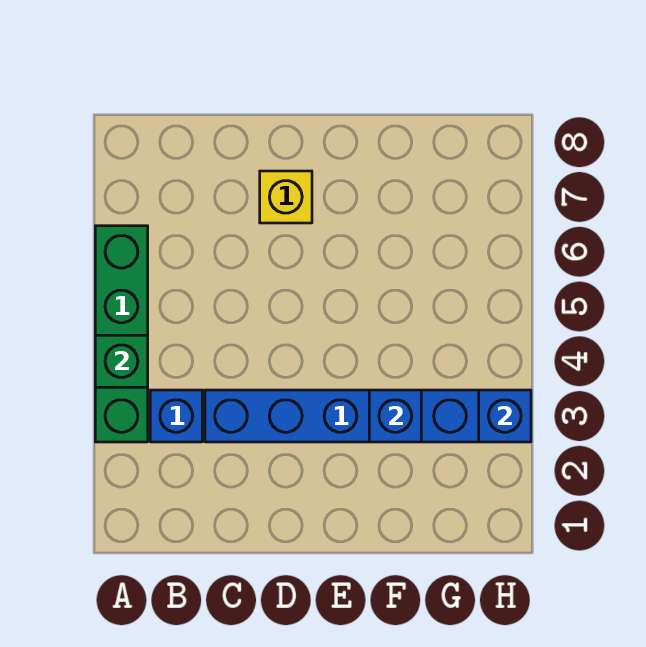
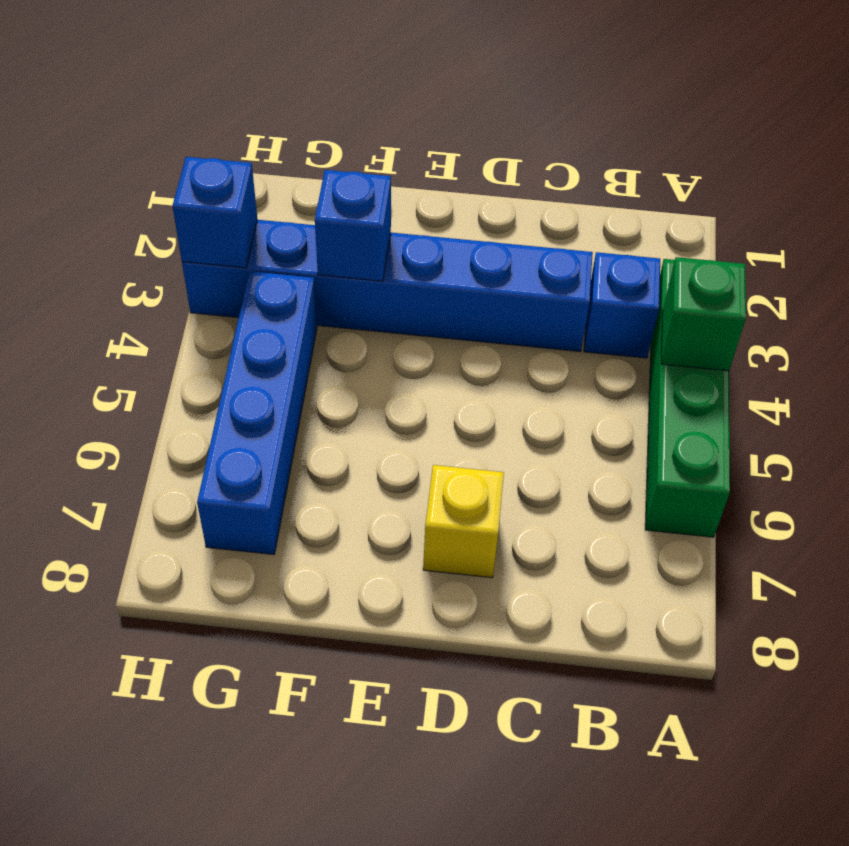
none -> blue 1x4 brick [197,271,317,555]

